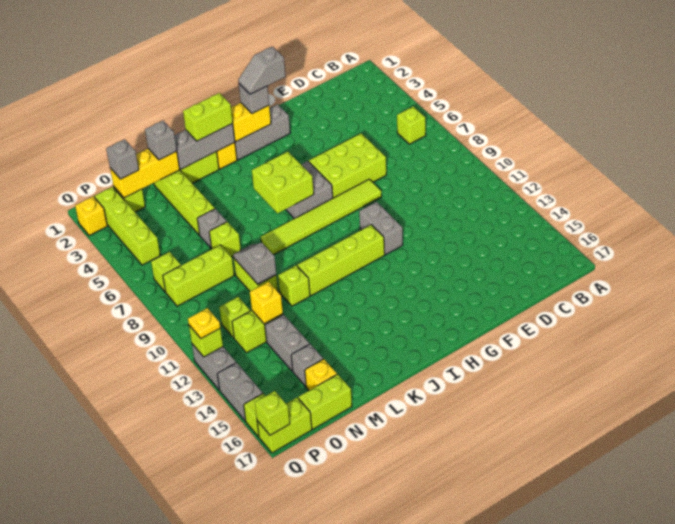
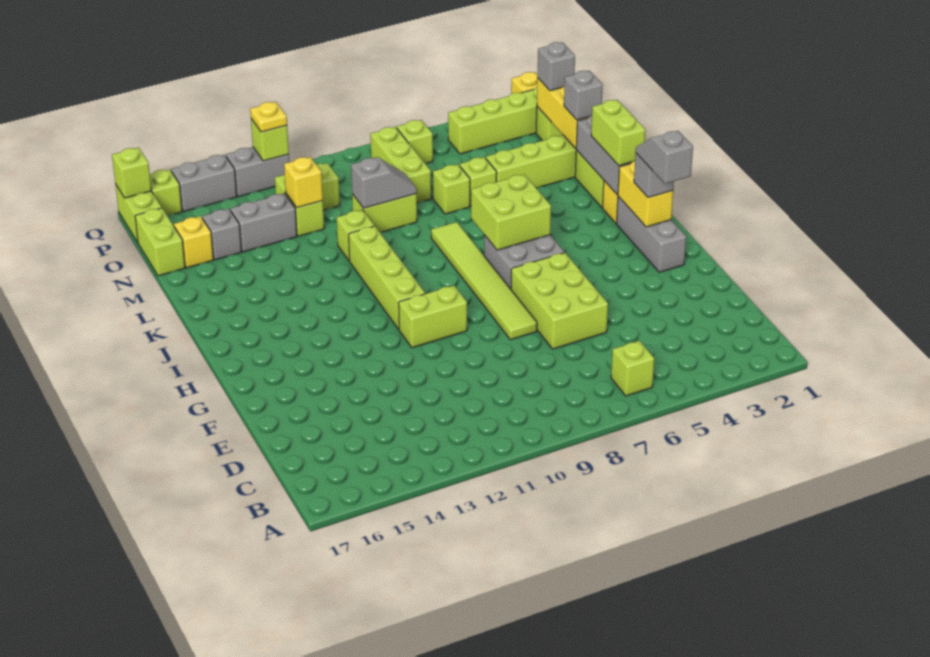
grey 1x2 brick [359,202,403,255] -> lime 1x2 brick [399,286,467,348]
grey 1x1 brick [197,209,227,248] -> lime 1x1 brick [459,157,497,206]

